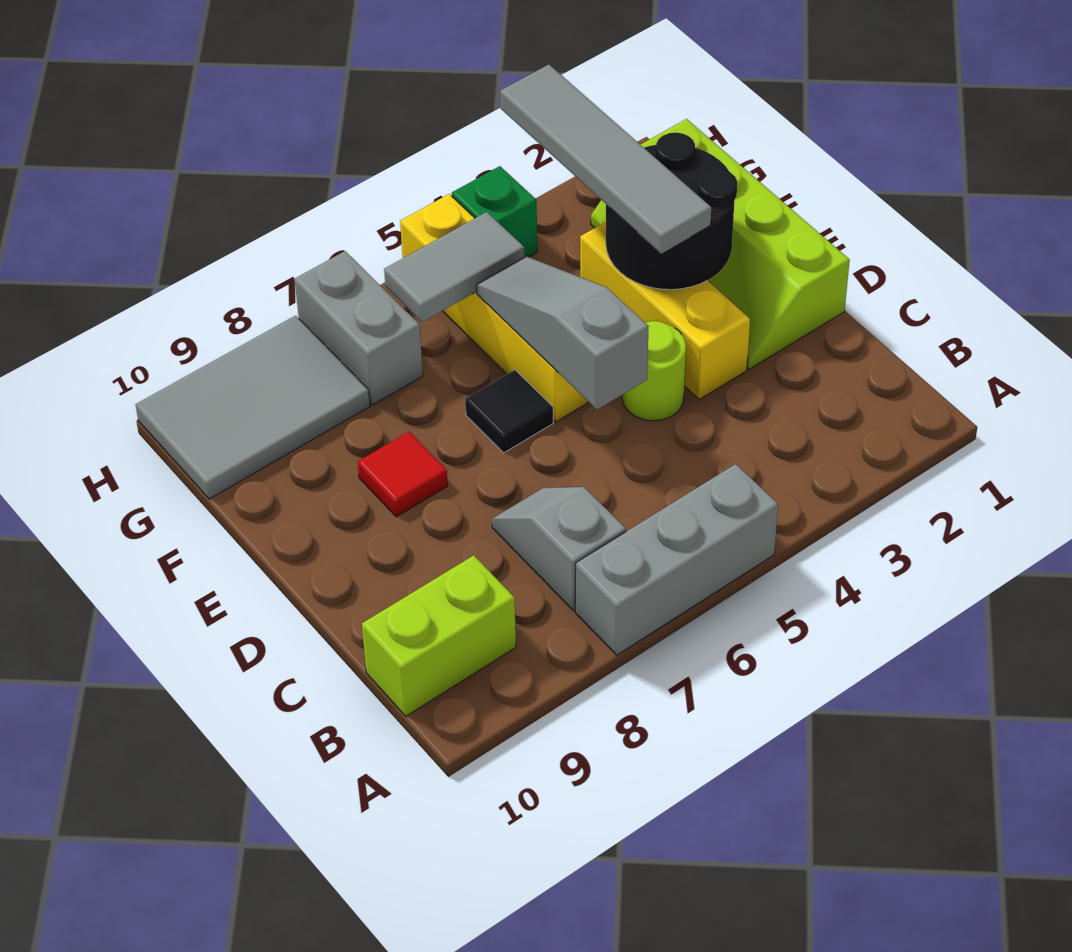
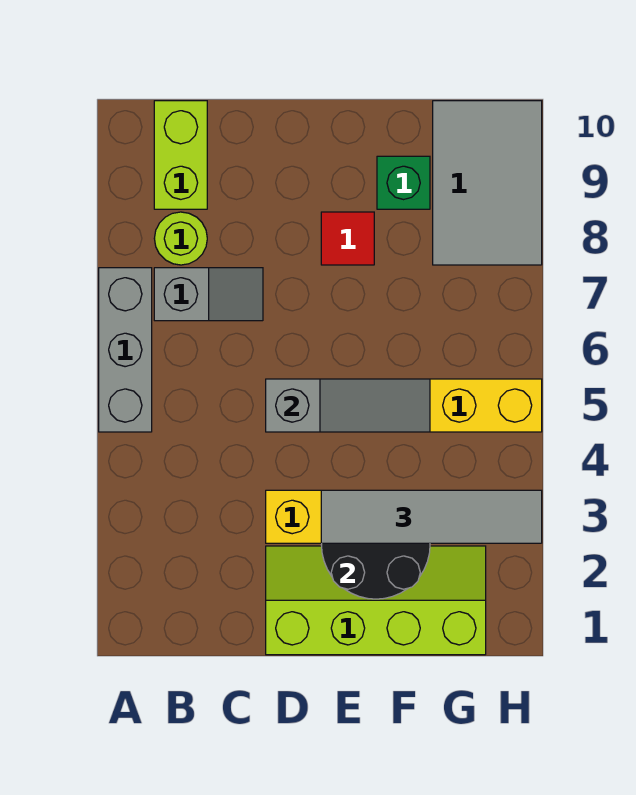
lime 1x1 round brick [622,321,686,421] -> lime 1x1 round brick moved to [154,212,207,265]
black 1x1 tile [465,370,553,453] -> none
grey 1x2 tile [384,212,524,322] -> none
grey 1x2 brick [295,251,423,405] -> none
green 1x1 brick [452,166,537,257] -> green 1x1 brick moved to [377,156,430,209]

